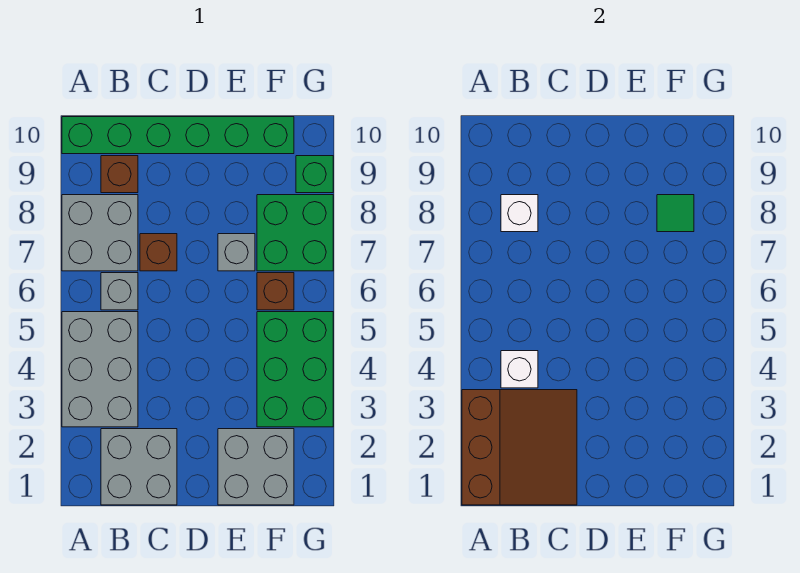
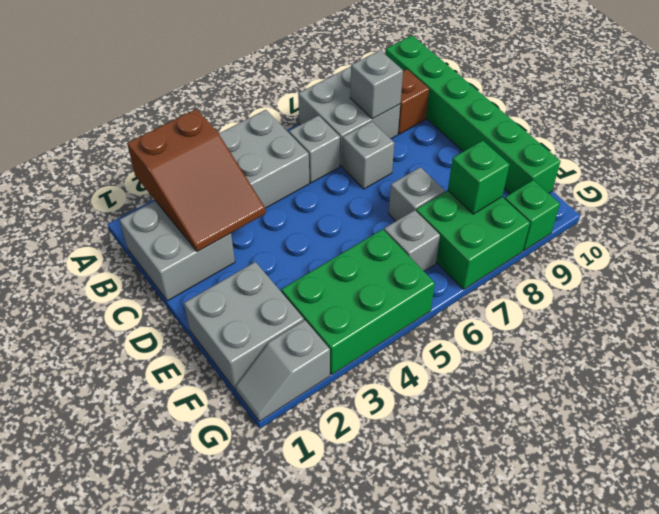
brown 3x3 slope [462,390,577,505] -> brown 2x3 slope [127,109,266,252]
white 1x1 brick [501,351,538,388] -> none
white 1x1 brick [501,195,538,232] -> grey 1x1 brick [350,50,403,119]
brown 1x1 brick [140,234,177,271] -> grey 1x1 brick [342,121,394,189]
brown 1x1 brick [257,273,294,310] -> grey 1x1 brick [384,210,440,271]
green 1x1 tile [657,195,694,232] -> green 1x1 brick [448,140,509,214]
none -> grey 1x2 slope [235,320,330,421]

